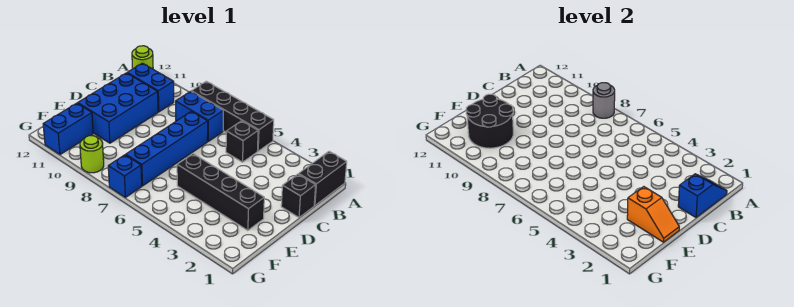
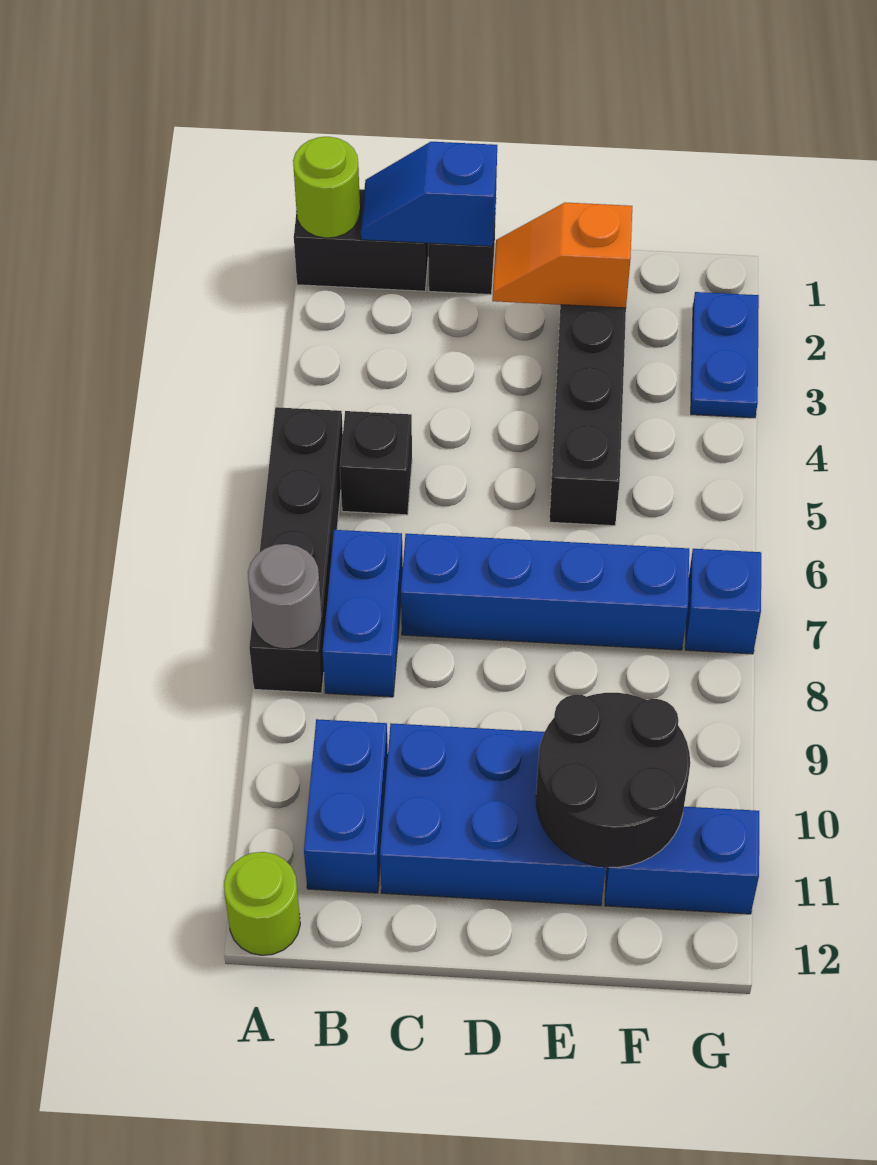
orange 1x2 slope [627,187,679,242] -> orange 1x2 slope turned to [492,203,632,308]
none -> blue 1x2 plate [691,292,759,418]
lime 1x1 round brick [80,136,104,173] -> lime 1x1 round brick moved to [293,137,360,238]

